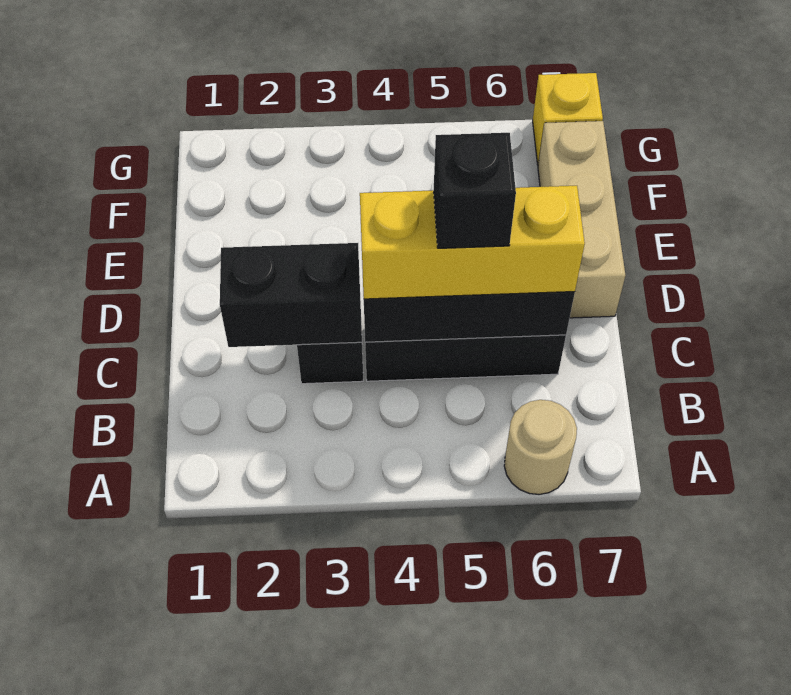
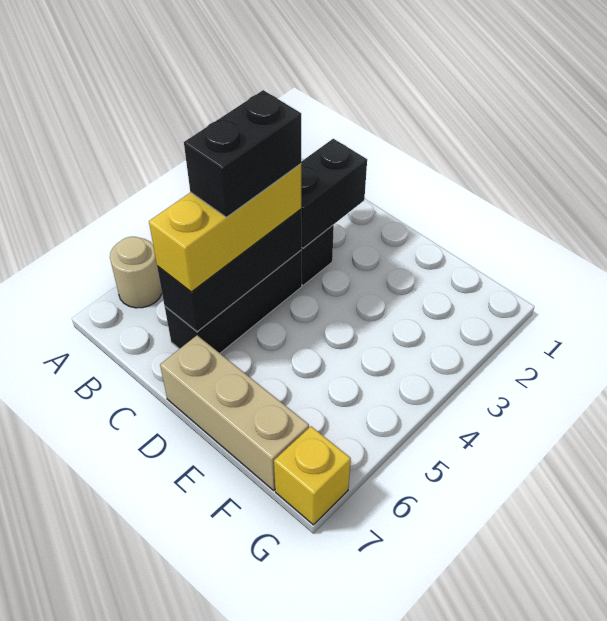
black 1x1 brick [434,133,516,248] -> black 1x2 brick [184,90,301,217]

